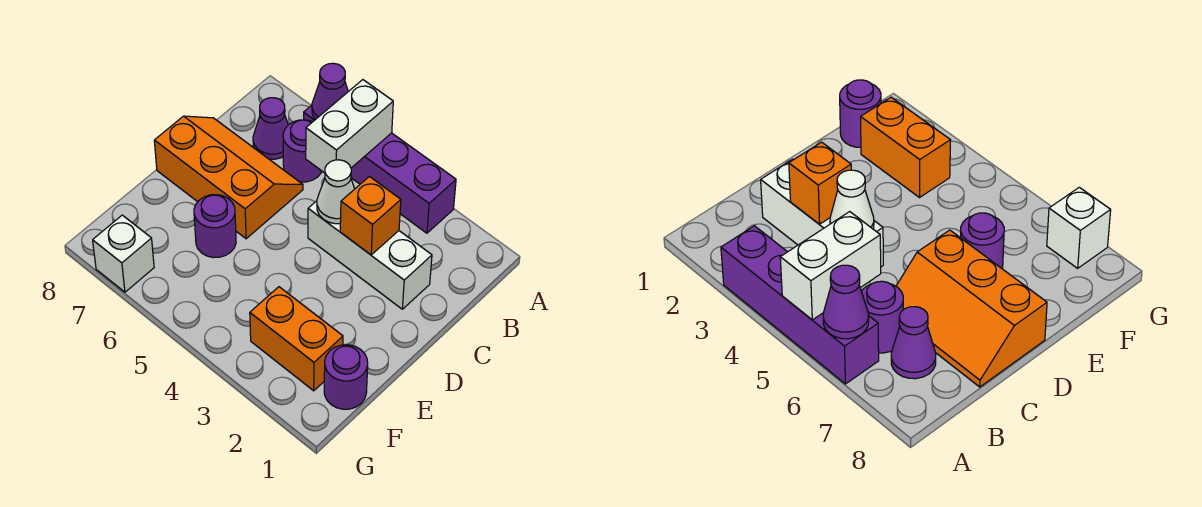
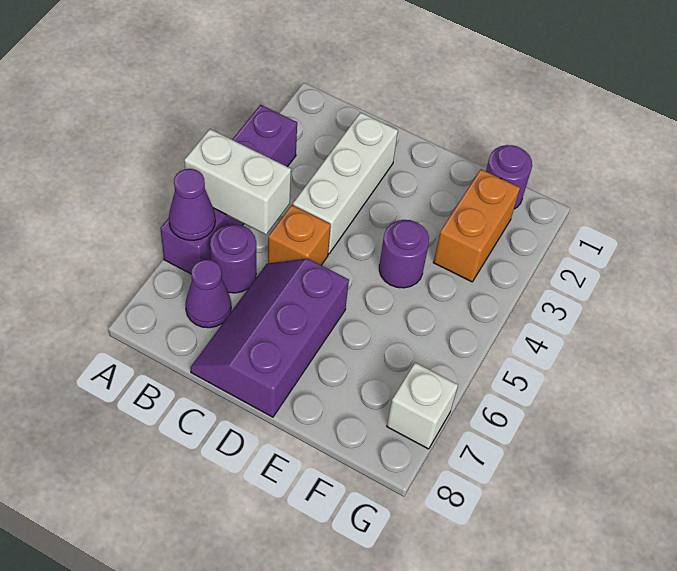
orange 1x1 brick [340,176,401,255] -> orange 1x1 brick moved to [268,205,331,265]
white 1x1 cone [317,160,354,224] -> none
orange 2x3 slope [154,116,303,239] -> purple 2x3 slope [190,259,349,417]
purple 1x1 round brick [194,195,236,258] -> purple 1x1 round brick moved to [379,220,429,288]

